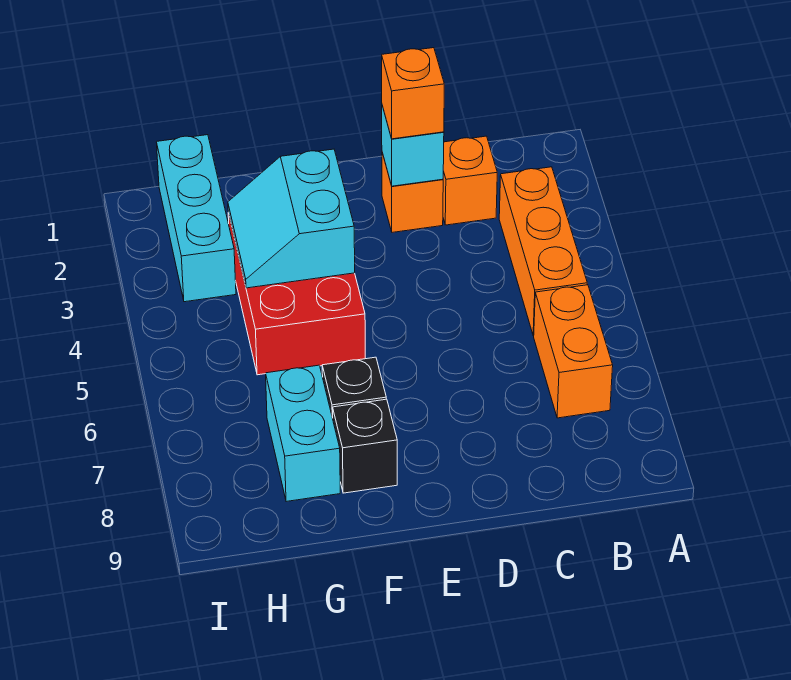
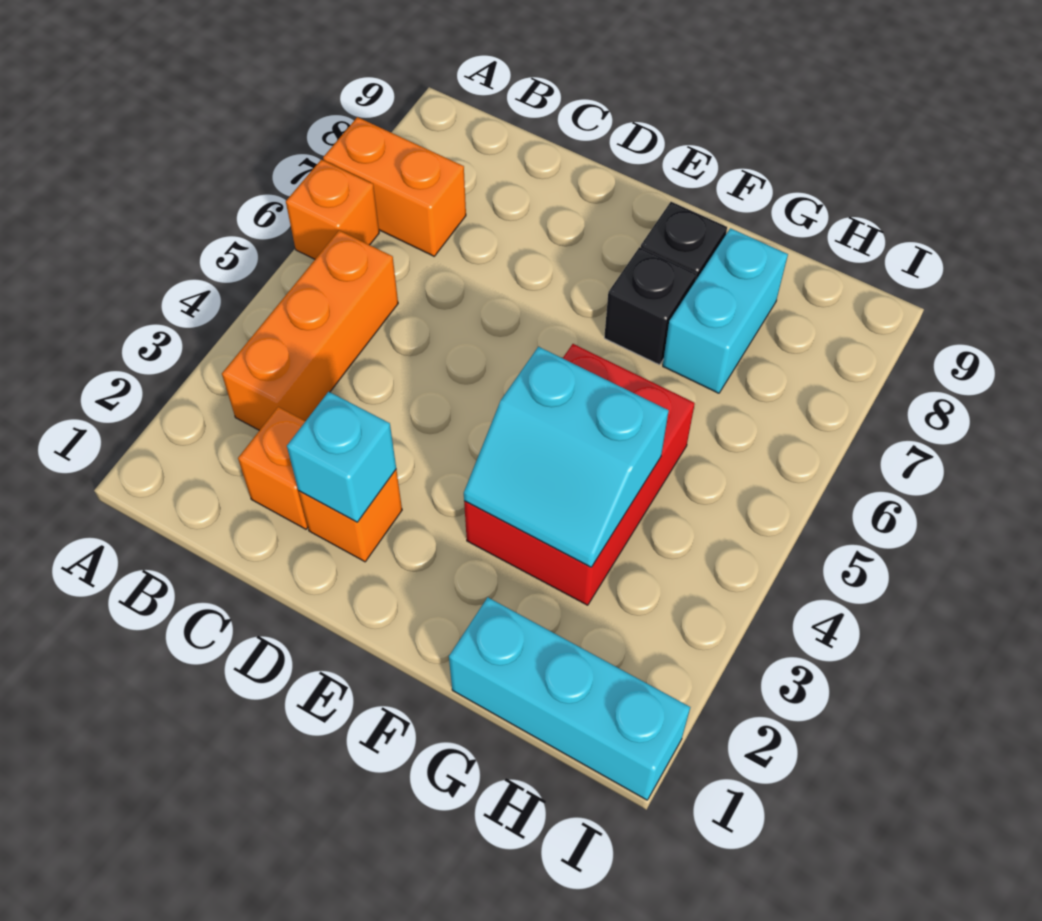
orange 1x2 brick [534,285,613,418] -> orange 1x2 brick turned to [323,117,466,256]
orange 1x1 brick [382,48,444,139] -> orange 1x1 brick moved to [286,160,379,259]
cyan 2x2 slope [228,149,355,288] -> cyan 2x2 slope turned to [464,347,669,567]
cyan 1x3 brick [157,135,236,302] -> cyan 1x3 brick turned to [449,597,690,800]

